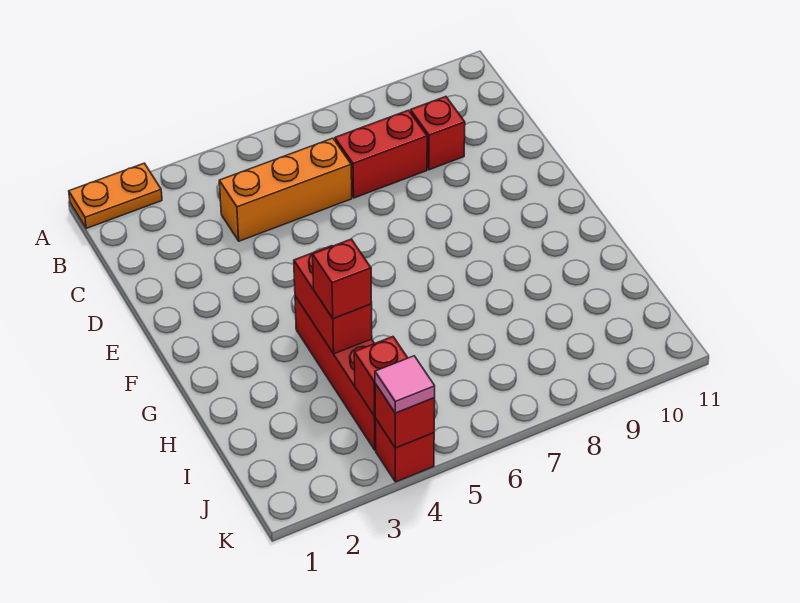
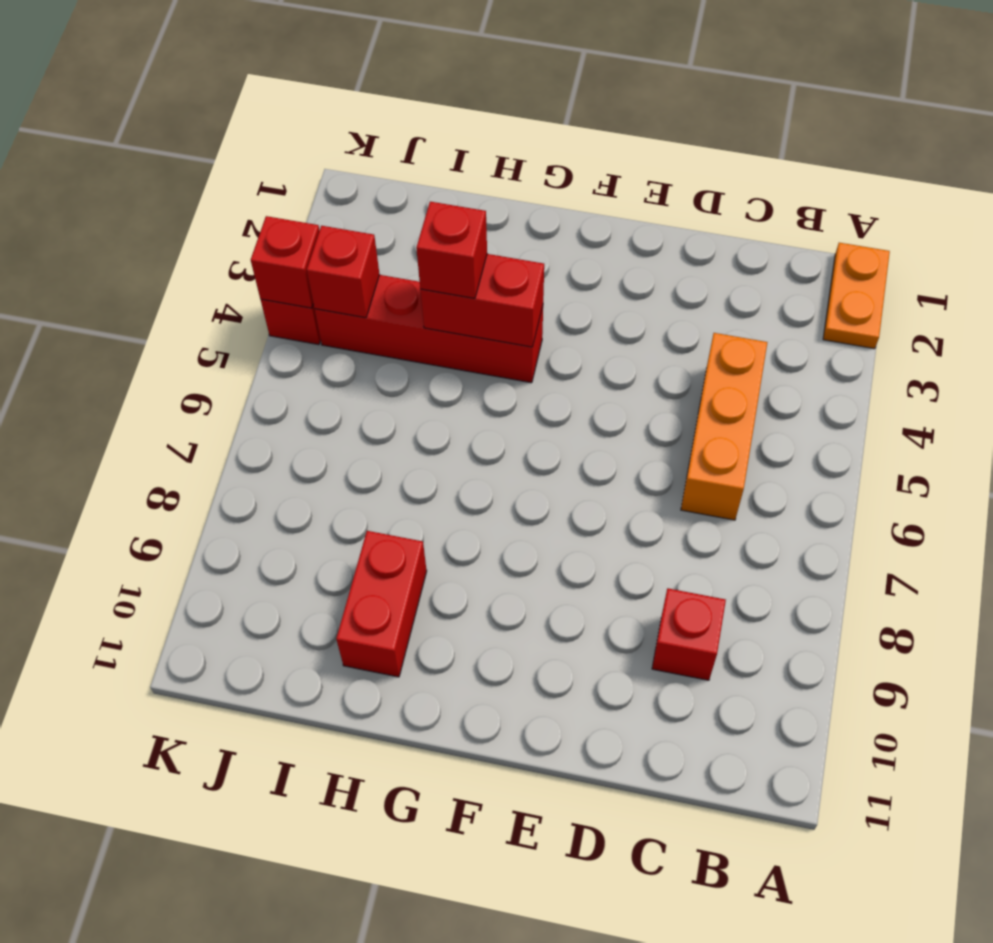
red 1x2 brick [335,110,427,198] -> red 1x2 brick moved to [336,531,427,677]
pink 1x1 tile [375,356,435,413] -> none

